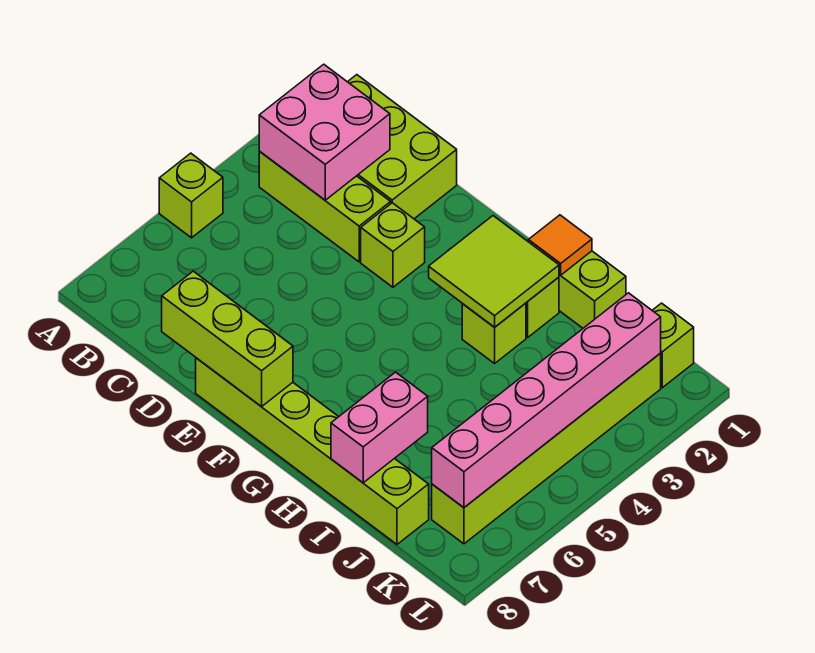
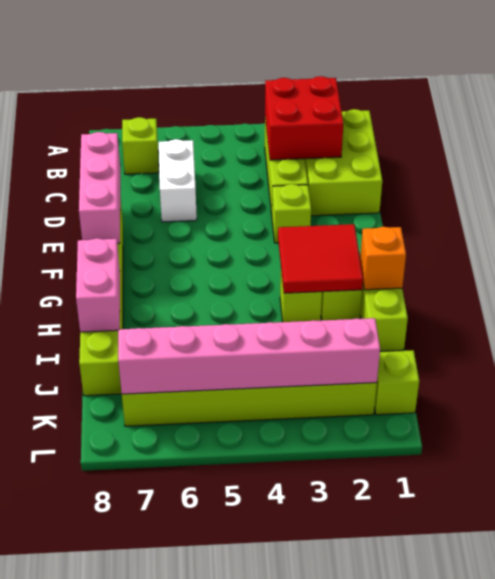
lime 1x1 brick [159,153,223,238] -> lime 1x1 brick moved to [122,117,159,174]
pink 2x2 brick [259,64,390,200] -> red 2x2 brick [265,76,343,160]
none -> white 1x2 brick [159,139,197,222]
lime 1x3 brick [162,271,293,407] -> pink 1x3 brick [79,132,120,244]
lime 2x2 tile [429,216,559,327] -> red 2x2 tile [278,224,363,293]
orange 1x1 tile [528,215,592,275] -> orange 1x1 brick [360,227,406,290]
pink 1x2 brick [331,372,428,483] -> pink 1x2 brick turned to [76,238,120,332]

